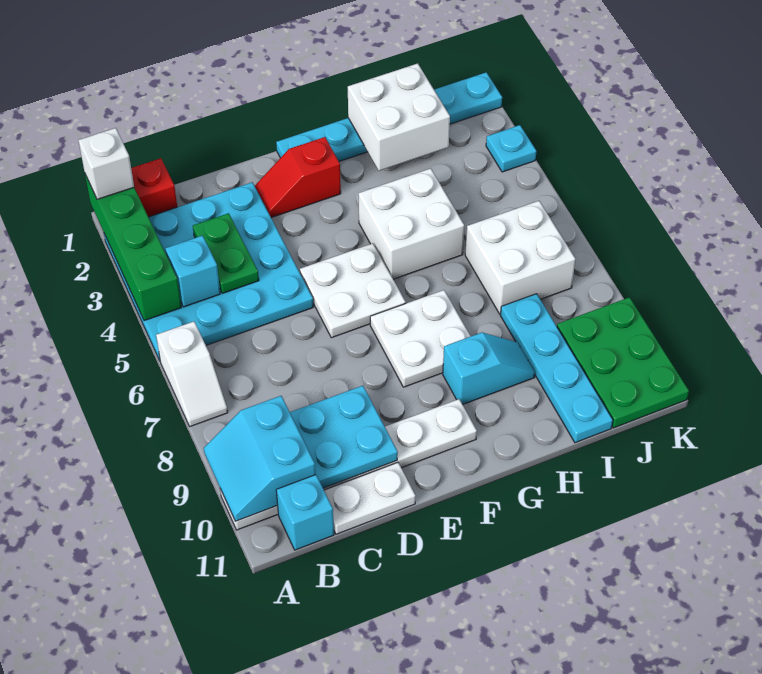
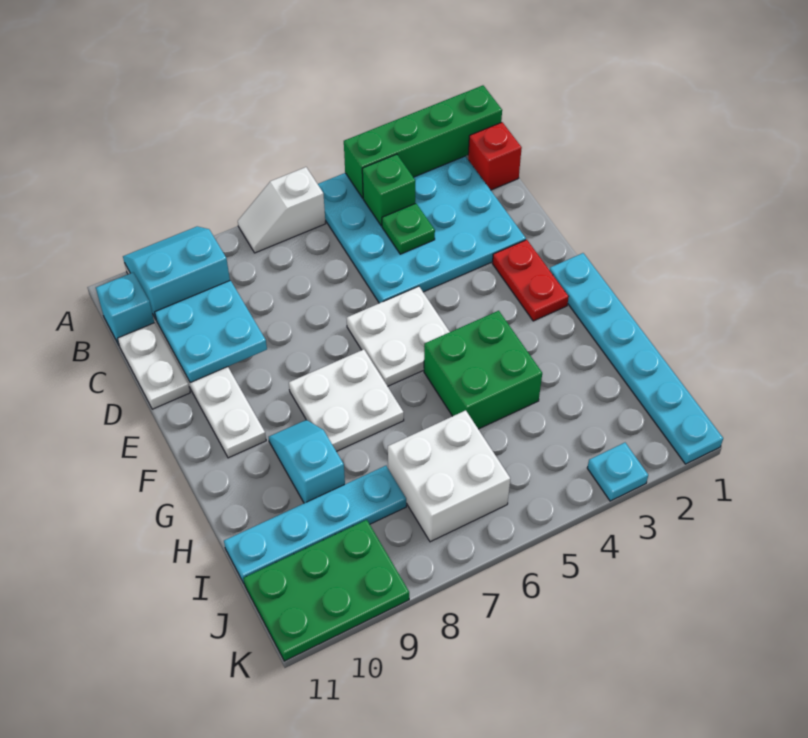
white 1x1 brick [78,128,134,199] -> none
cyan 1x1 brick [165,235,220,307] -> green 1x1 brick [362,154,415,226]
green 1x2 plate [193,213,259,293] -> green 1x1 plate [382,203,435,254]
red 1x2 slope [255,137,341,218] -> red 1x2 plate [492,240,569,321]
white 2x2 brick [359,168,464,279] -> green 2x2 brick [424,311,542,429]
cyan 1x2 slope [443,333,535,405] -> cyan 1x2 slope turned to [269,420,345,503]
white 2x2 brick [348,63,450,171] -> none

